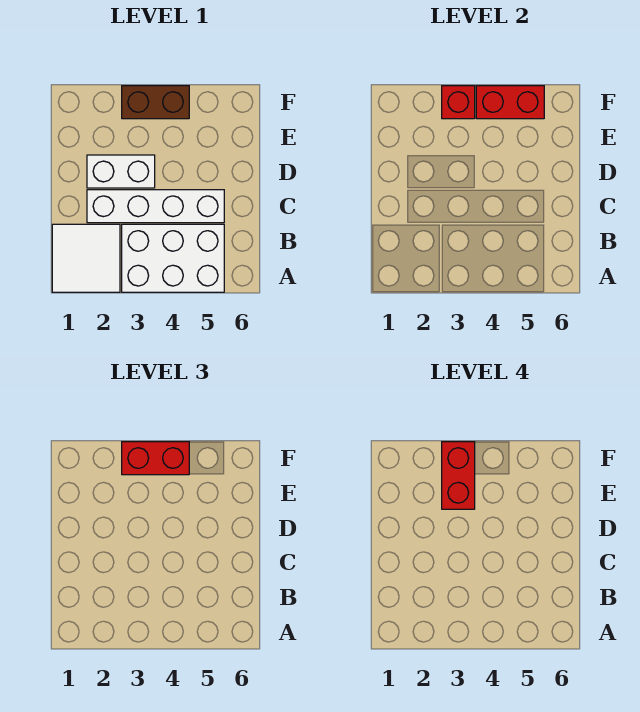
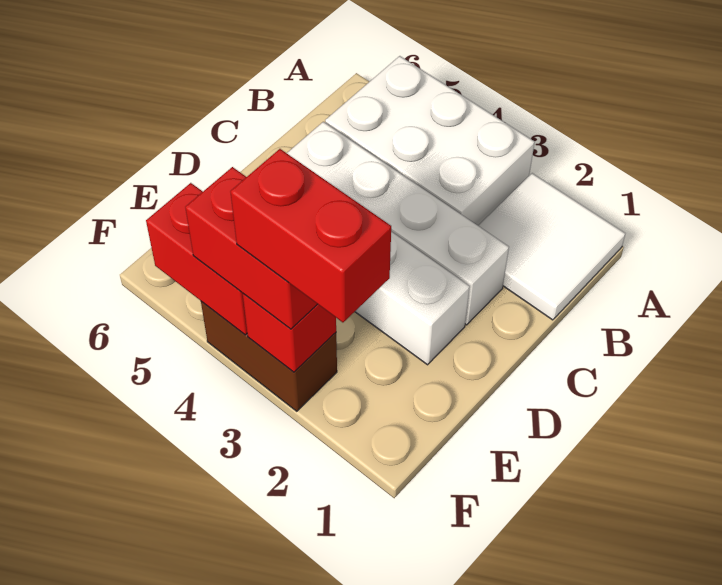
red 1x2 brick [442,442,475,509] -> red 1x2 brick turned to [230,149,391,322]

